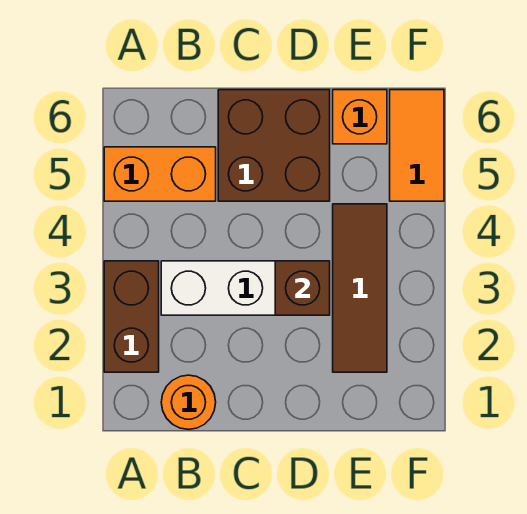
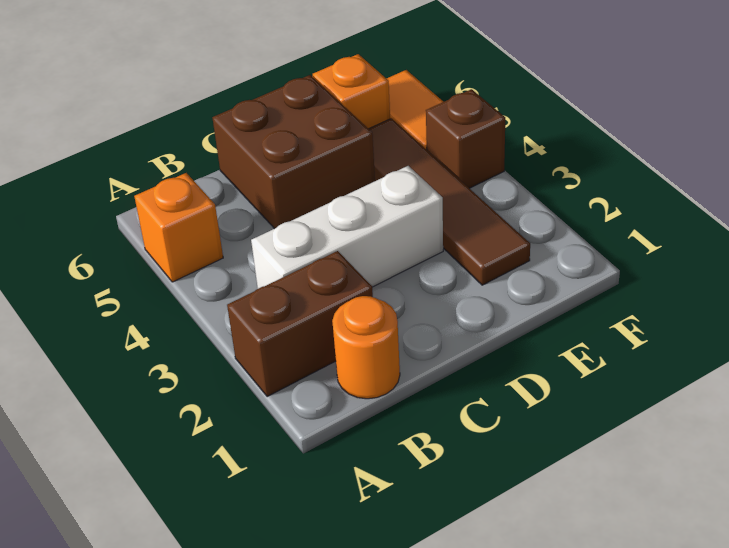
brown 1x2 brick [104,261,159,372] -> brown 1x2 brick turned to [227,251,373,397]
orange 1x2 brick [104,147,216,201] -> orange 1x1 brick [134,173,223,282]
brown 1x1 brick [275,261,330,315] -> brown 1x1 brick moved to [426,89,505,188]
brown 1x3 tile [333,204,387,372] -> brown 1x4 tile [369,118,530,285]

